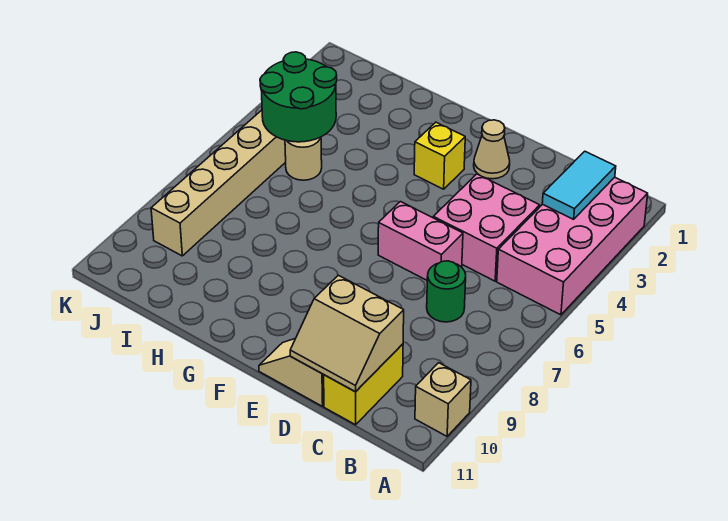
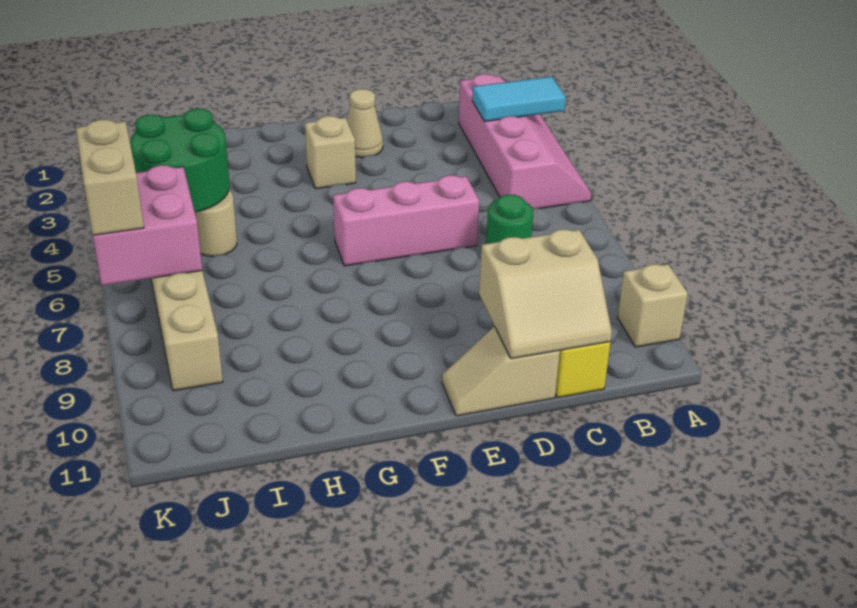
pink 2x4 brick [497,177,648,315] -> pink 2x4 slope [459,74,591,208]
cyan 1x2 tile [542,151,616,219] -> cyan 1x2 tile turned to [472,77,566,122]
pink 2x2 brick [433,174,540,281] -> pink 2x2 brick moved to [93,165,202,286]
pink 1x2 brick [378,202,463,280] -> pink 1x3 brick [333,175,479,266]
yellow 1x1 brick [414,122,465,189] -> tan 1x1 brick [305,116,356,189]
none -> tan 1x2 brick [76,120,144,235]

